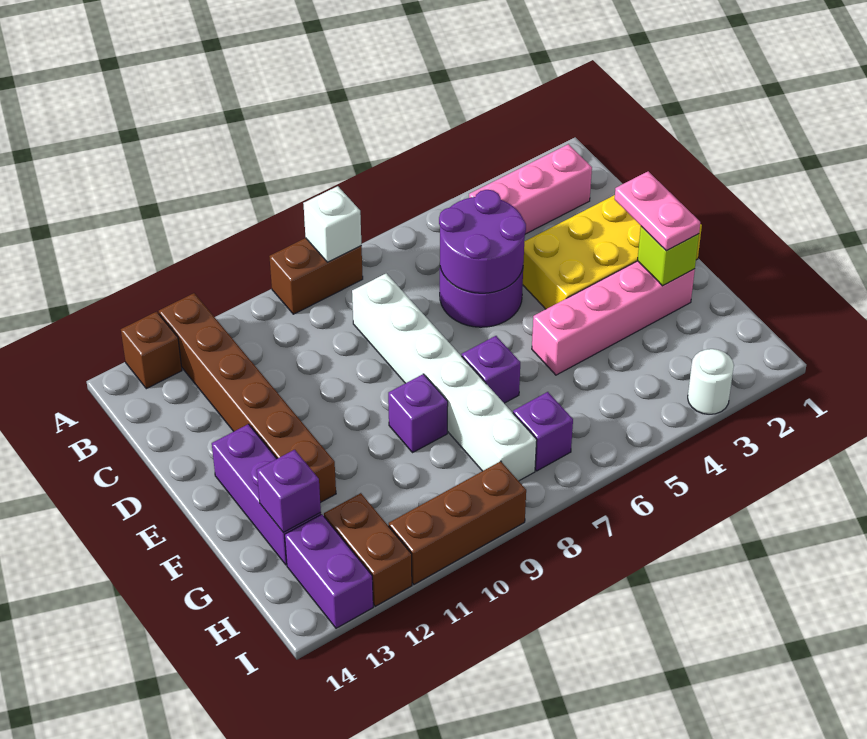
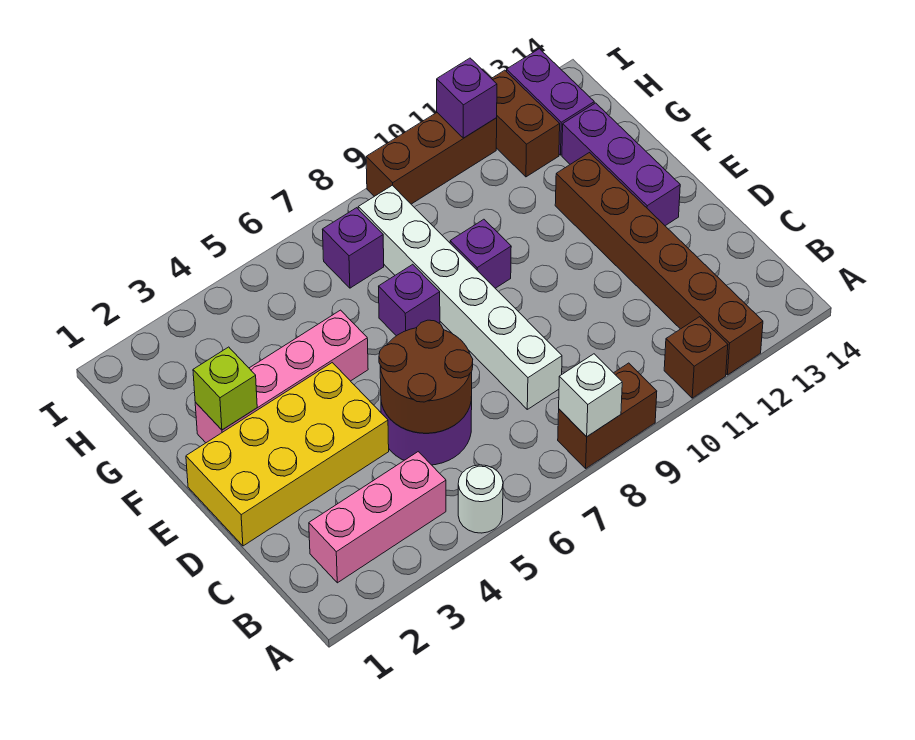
brown 1x1 brick [121,312,182,389] -> brown 1x1 brick moved to [664,317,728,398]
purple 2x2 round brick [439,190,526,293] -> brown 2x2 round brick [379,320,473,433]
pink 1x2 plate [615,171,700,251] -> none
purple 1x1 brick [257,450,321,533] -> purple 1x1 brick moved to [437,58,497,138]
white 1x1 round brick [688,349,734,414] -> white 1x1 round brick moved to [458,465,503,533]

